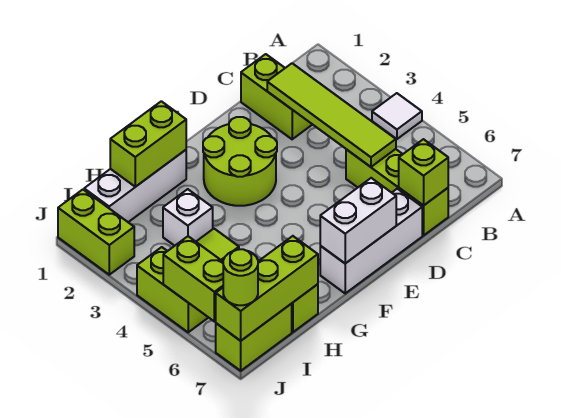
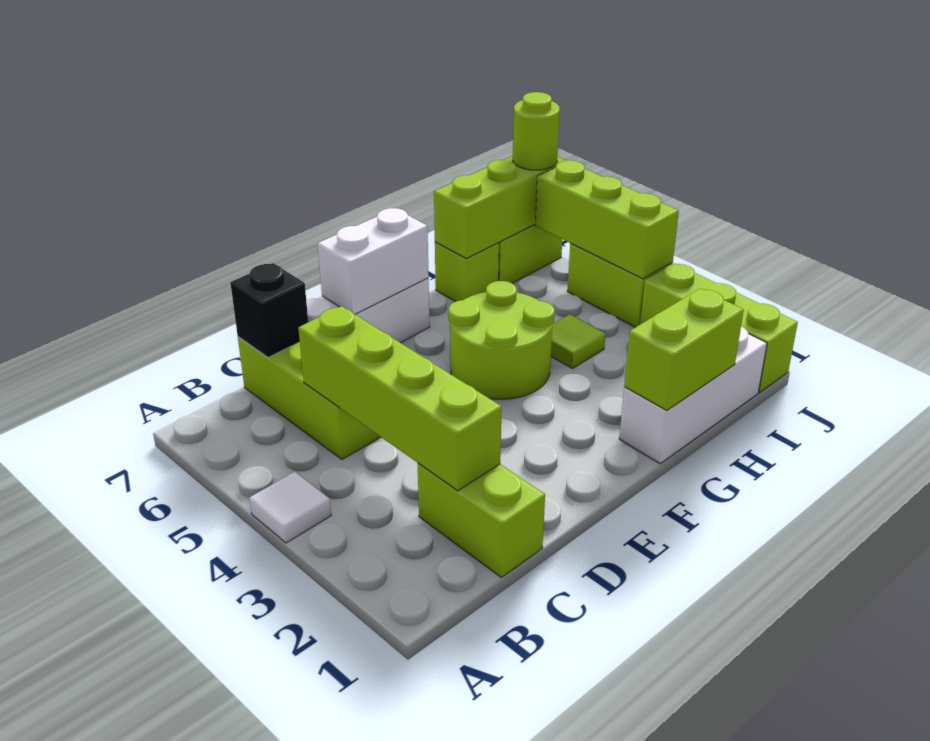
lime 1x4 tile [267,63,396,167] -> lime 1x4 brick [298,306,502,491]
lime 1x1 brick [399,139,448,206] -> black 1x1 brick [230,263,308,358]
lime 2x2 round brick [203,117,277,206] -> lime 2x2 round brick moved to [448,281,555,399]
white 1x1 brick [163,189,213,246] -> none
lime 1x2 brick [58,190,134,275] -> lime 1x3 brick [640,263,798,393]
lime 1x2 brick [163,236,223,321] -> lime 1x3 brick [535,160,679,279]

